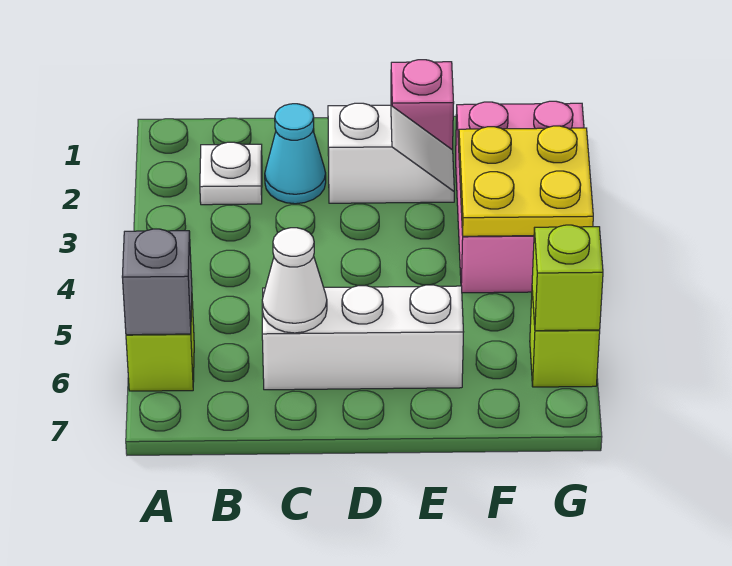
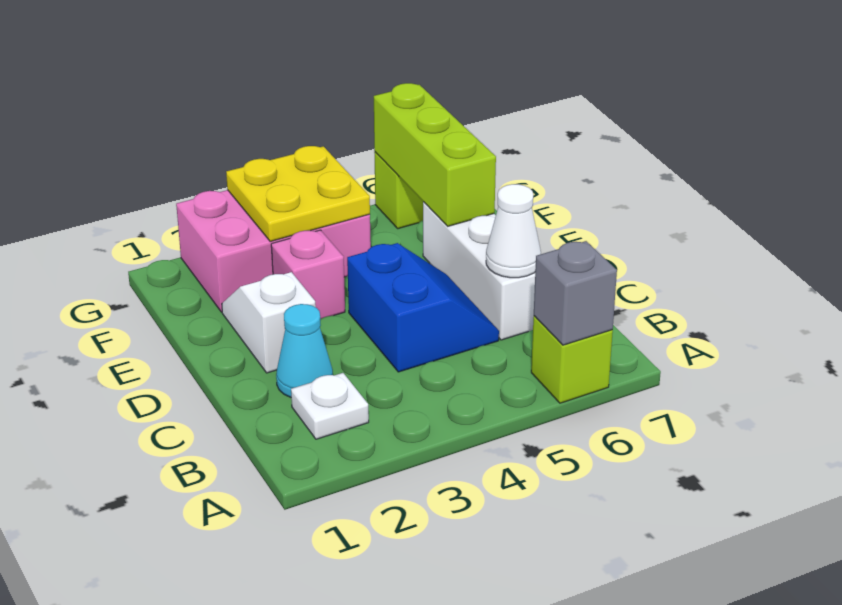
none -> blue 2x2 slope [347,243,499,372]
pink 1x1 brick [391,60,454,150] -> pink 1x1 brick moved to [271,230,345,319]
lime 1x1 brick [532,225,603,331] -> lime 1x3 brick [374,83,496,226]

